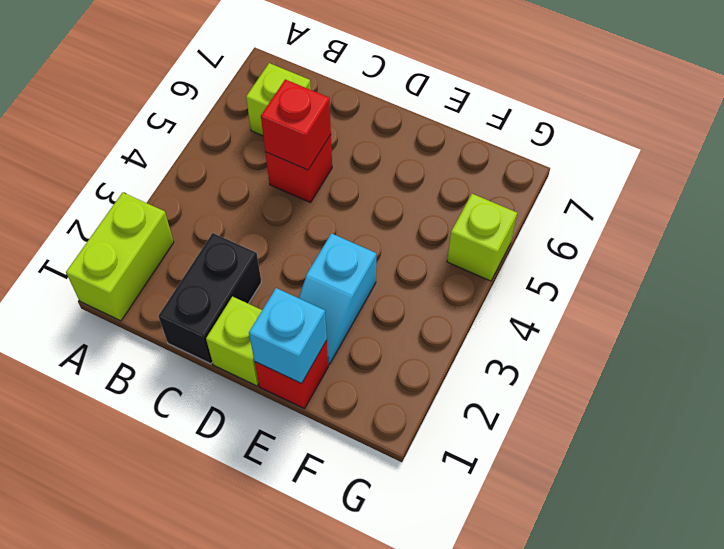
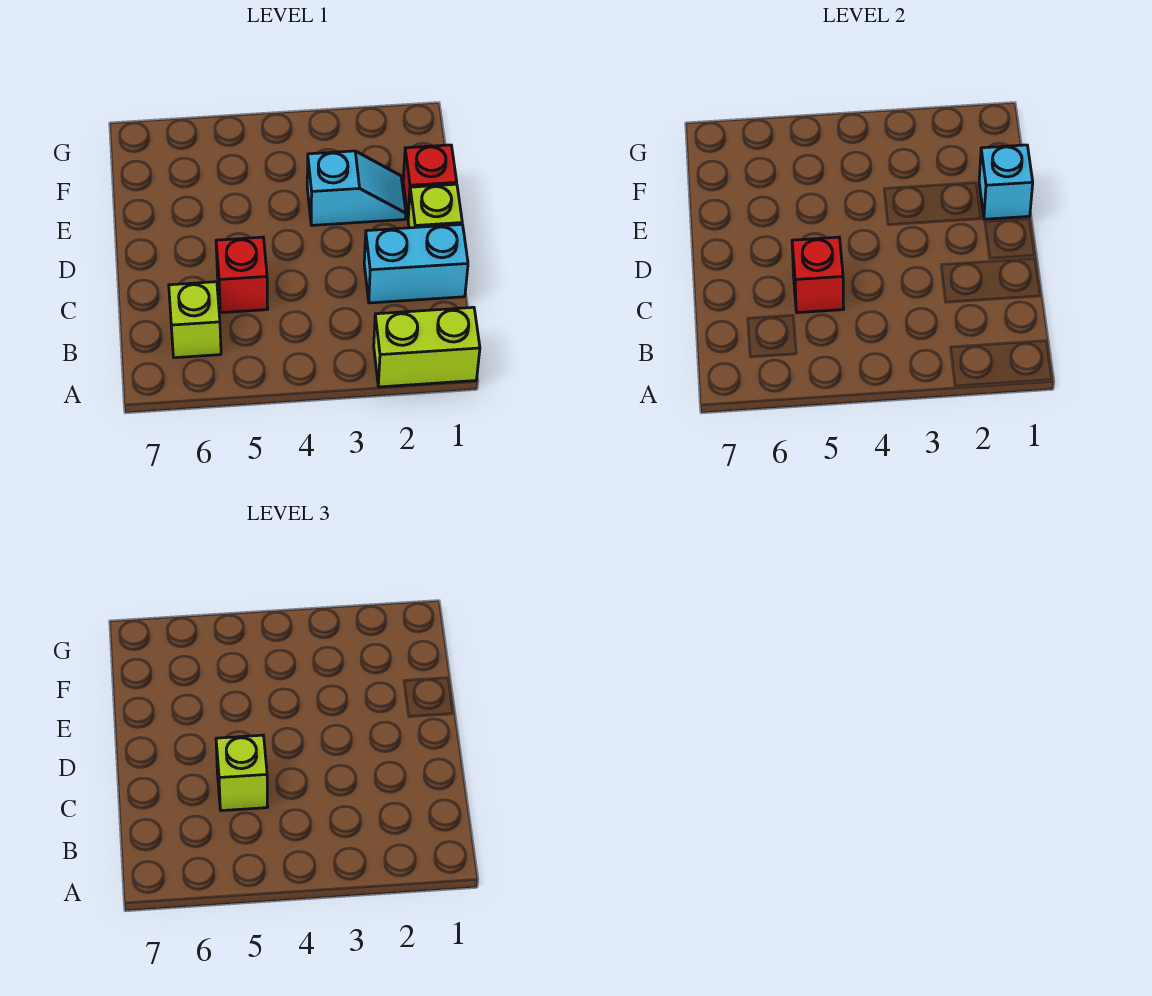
black 1x2 brick [158,233,261,364] -> cyan 1x2 brick [364,224,468,303]
lime 1x1 brick [447,194,517,281] -> lime 1x1 brick moved to [216,735,268,811]

